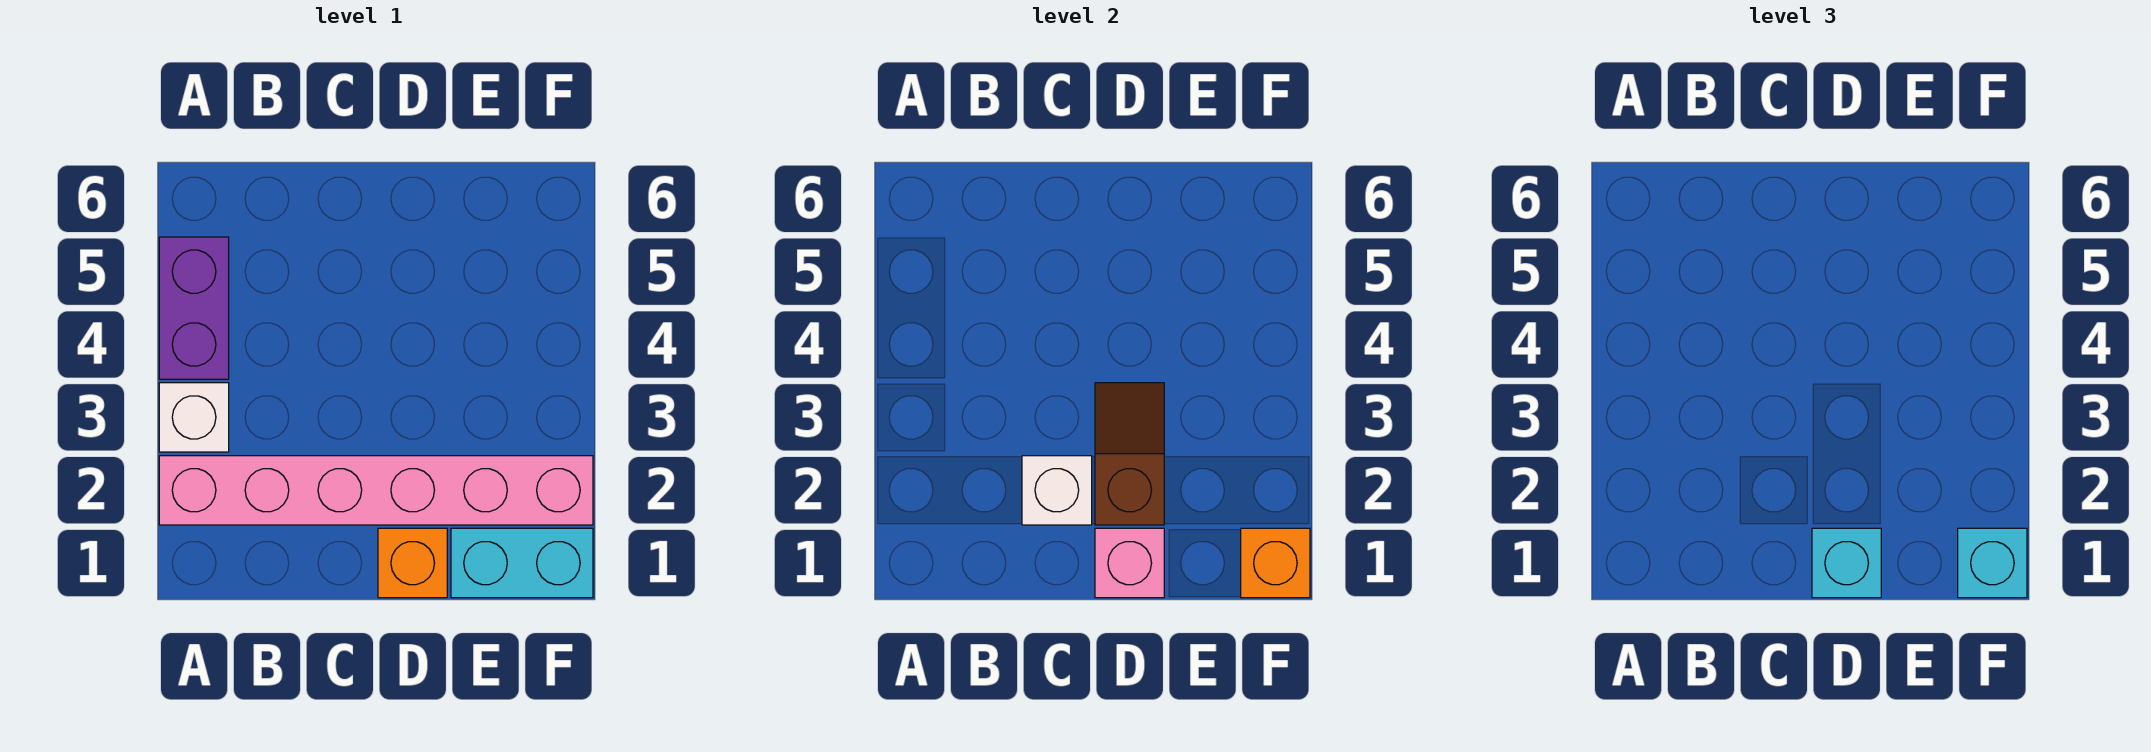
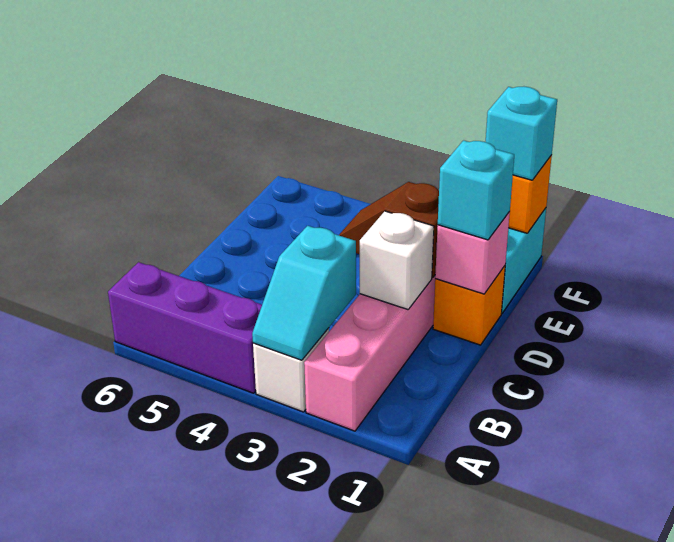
none -> cyan 1x2 slope [252,226,356,360]
purple 1x2 brick [159,237,229,379] -> purple 1x3 brick [108,262,262,393]

